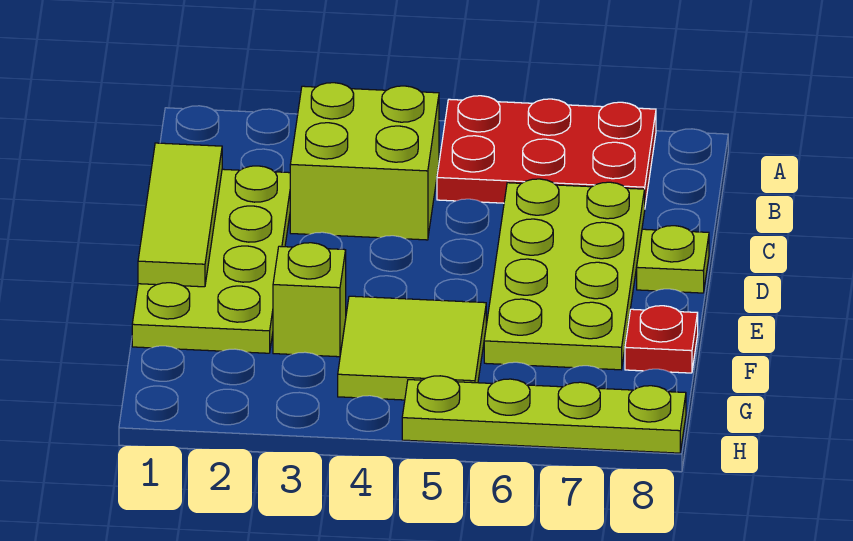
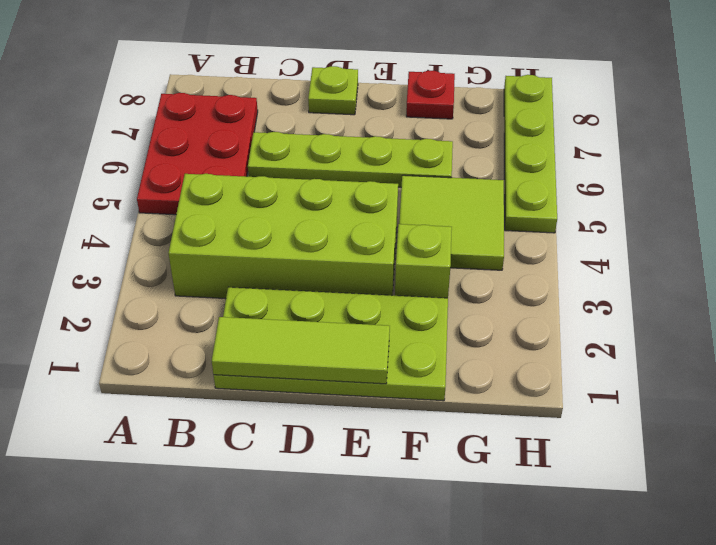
lime 2x2 brick [290,83,439,240] -> lime 2x4 brick [168,174,398,299]
lime 2x4 plate [484,179,645,370] -> lime 1x4 plate [248,132,453,187]

